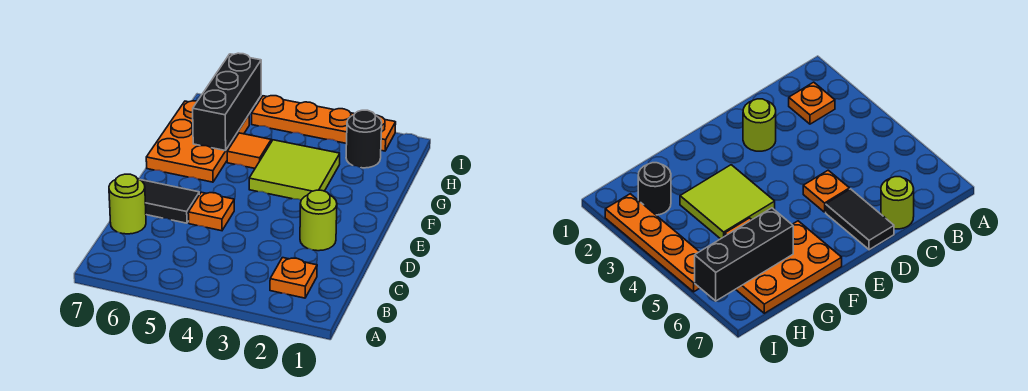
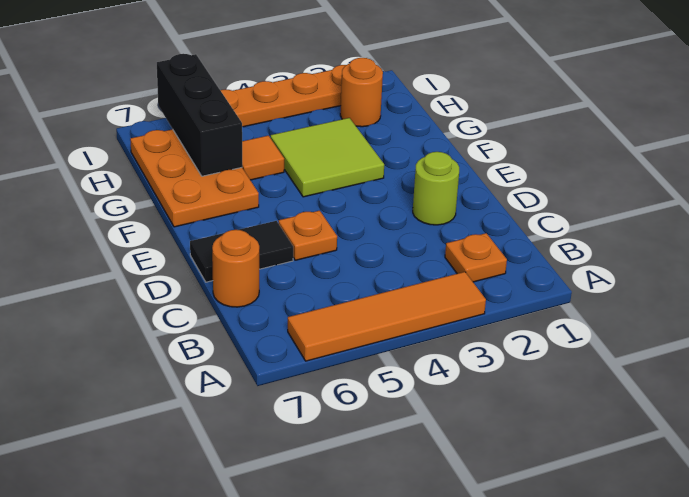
none -> orange 1x4 tile [288,272,486,361]
lime 1x1 round brick [109,174,146,234] -> orange 1x1 round brick [212,230,259,307]
black 1x1 round brick [346,110,382,168] -> orange 1x1 round brick [340,58,383,127]

